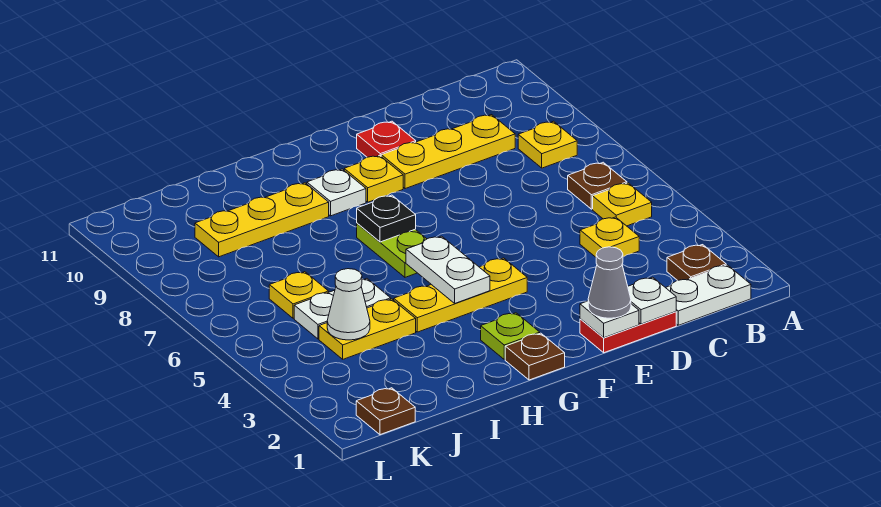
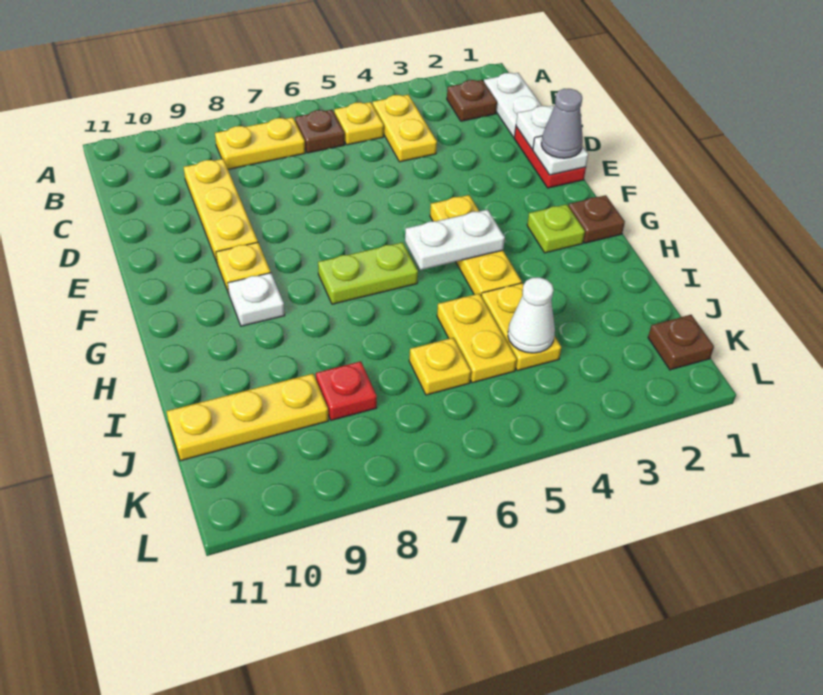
yellow 1x1 plate [518,121,577,168] -> yellow 1x2 plate [215,117,305,169]
yellow 1x1 plate [580,217,639,257] -> yellow 1x2 plate [373,95,437,162]
red 1x1 plate [357,121,416,157] -> red 1x1 plate moved to [316,361,377,420]
black 1x1 plate [357,195,416,242] -> none
yellow 1x3 plate [195,183,329,257] -> yellow 1x3 plate turned to [166,374,328,461]
white 1x2 plate [294,279,391,339] -> yellow 1x2 plate [437,294,517,383]

